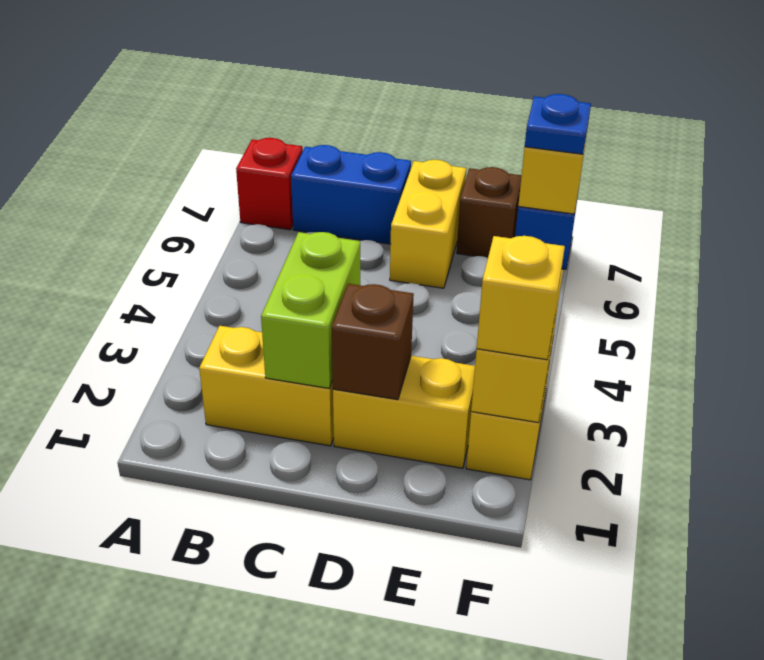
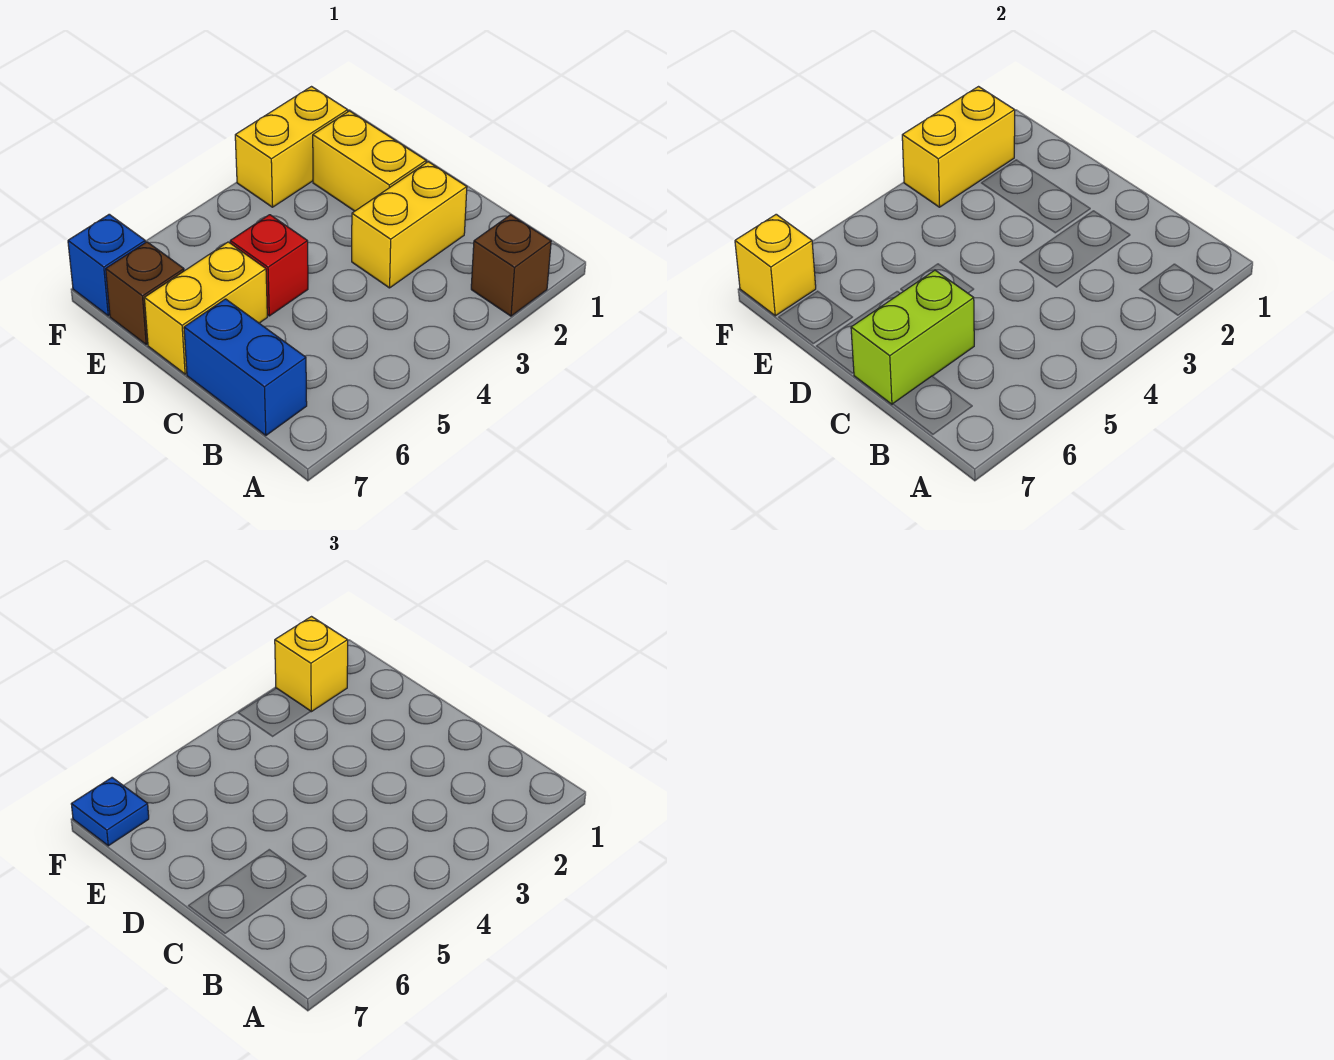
red 1x1 brick [236,138,303,230] -> red 1x1 brick moved to [230,215,308,316]
yellow 1x2 brick [199,326,334,446] -> yellow 1x2 brick turned to [352,162,467,288]
lime 1x2 brick [261,232,360,388] -> lime 1x2 brick moved to [851,270,974,404]
brown 1x1 brick [332,284,414,400] -> brown 1x1 brick moved to [471,215,551,316]

